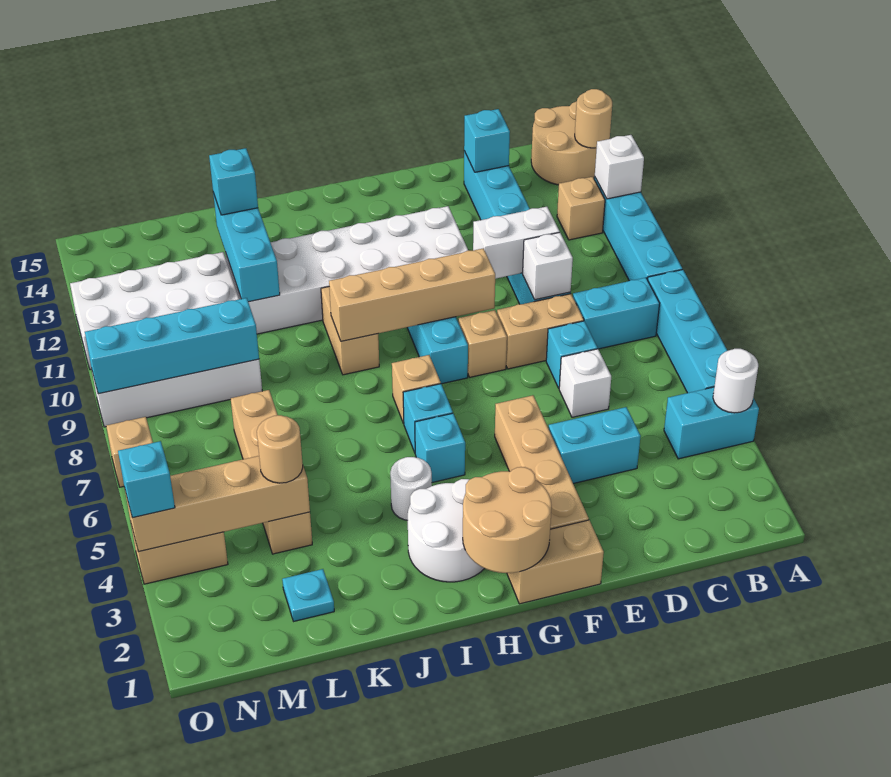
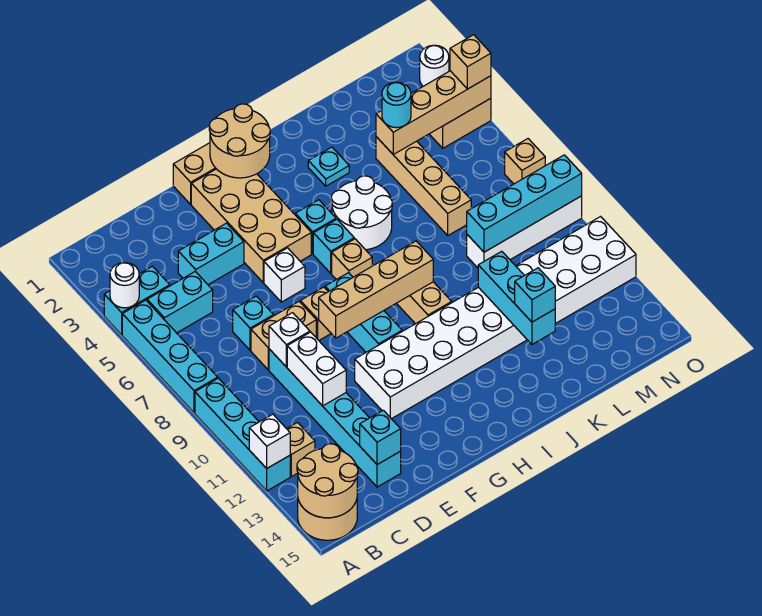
tan 1x1 round brick [575,89,612,148] -> tan 2x2 round brick [297,444,358,518]
cyan 1x2 brick [573,278,660,349] -> cyan 1x2 brick moved to [147,271,213,333]
white 1x1 brick [559,349,611,417] -> white 1x1 brick moved to [264,248,305,302]
white 1x2 brick [473,207,560,279] -> white 1x2 brick turned to [287,332,346,406]
tan 1x4 brick [495,395,589,529] -> tan 2x4 brick [191,169,311,282]
white 2x2 round brick [408,479,485,582] -> white 2x2 round brick moved to [331,176,392,250]
white 1x1 round brick [390,457,432,520] -> white 1x1 round brick moved to [420,45,449,86]
cyan 1x1 plate [282,569,334,621] -> cyan 1x1 plate moved to [308,147,349,186]
tan 1x1 round brick [257,415,303,483] -> cyan 1x1 round brick [382,82,411,128]
cyan 1x1 brick [118,441,175,518] -> tan 1x1 brick [450,35,491,89]

